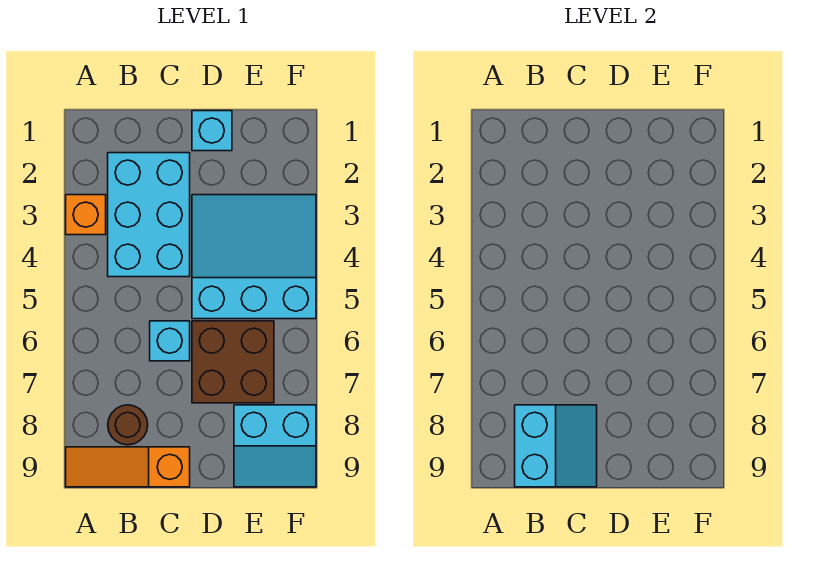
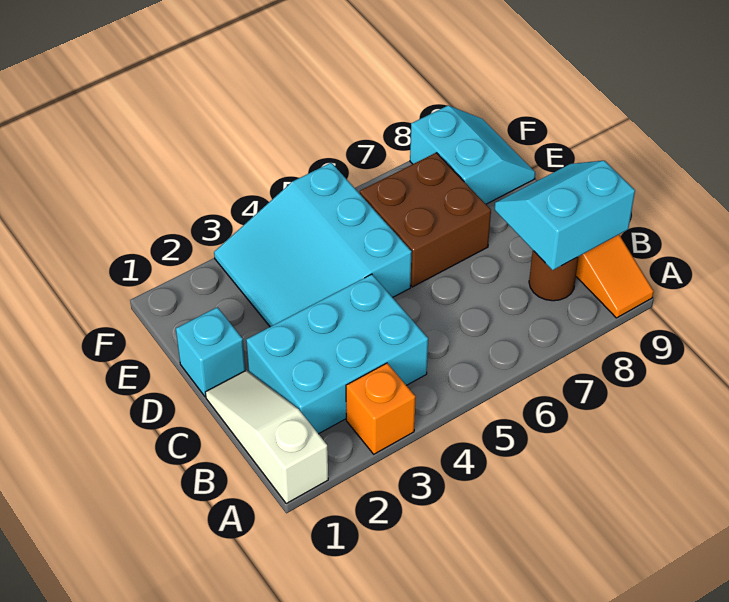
none -> white 1x3 slope [205,370,328,504]
cyan 1x1 brick [150,321,190,361] -> none

